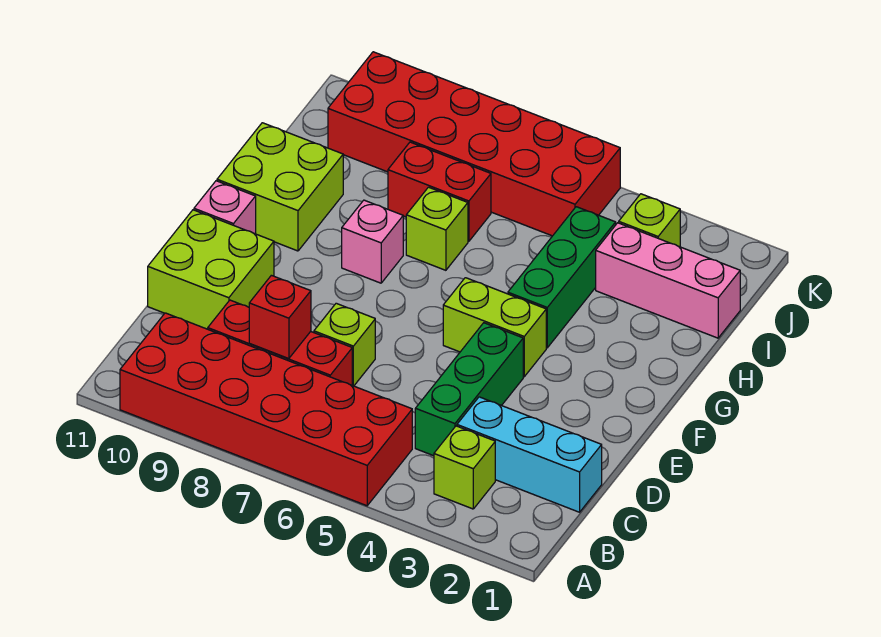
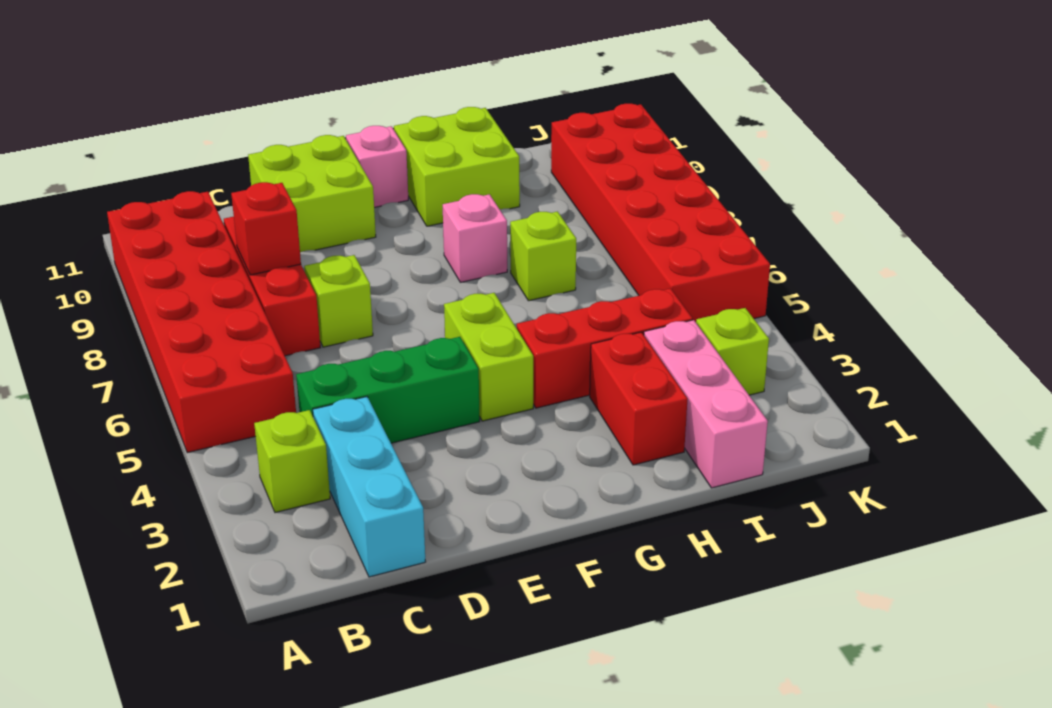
green 1x3 brick [508,207,616,348] -> red 1x3 brick [517,288,693,408]
red 1x2 brick [388,142,491,241] -> red 1x2 brick moved to [590,332,687,465]

